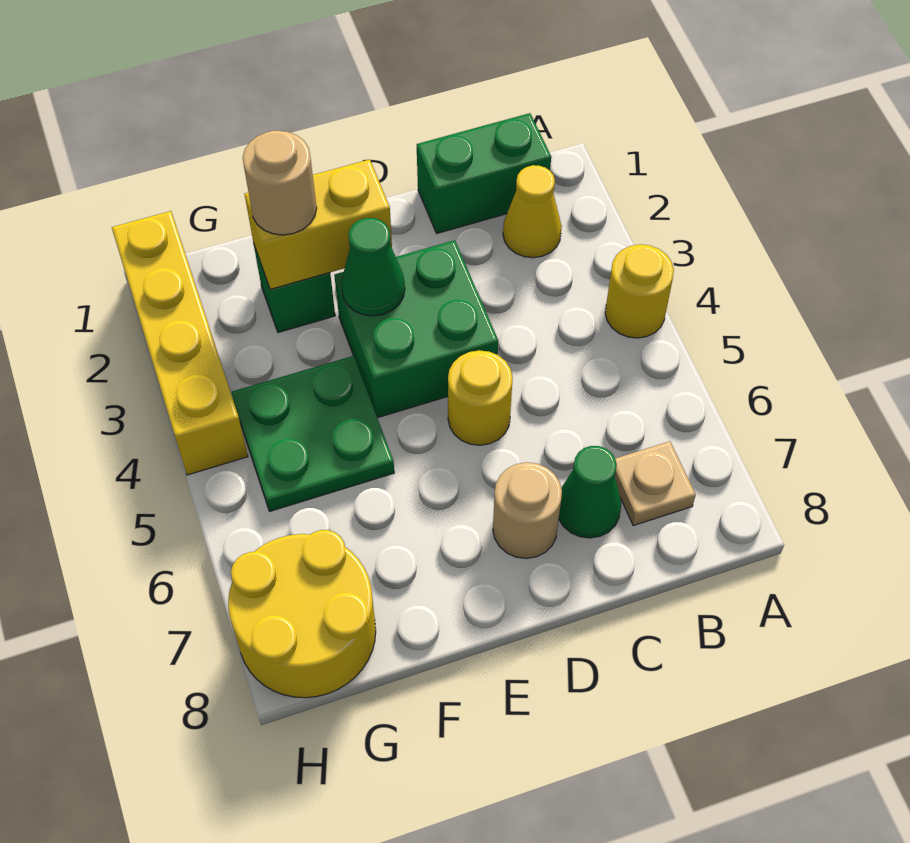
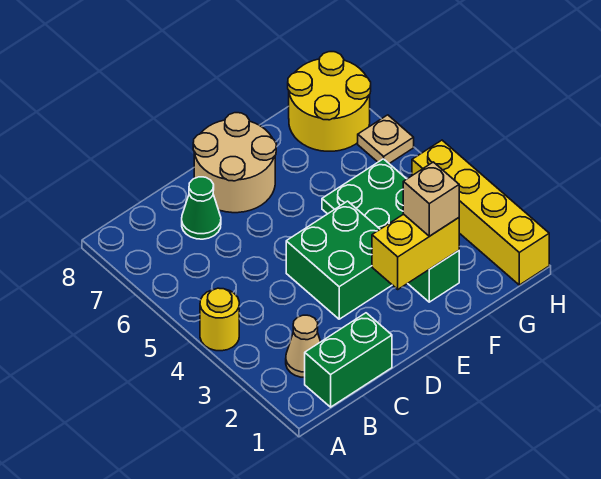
yellow 1x1 cone [503,165,562,258] -> tan 1x1 cone [286,315,320,378]
tan 1x1 plate [615,441,696,526] -> tan 1x1 plate moved to [358,115,414,164]
yellow 1x1 round brick [448,350,513,445] -> none
tan 1x1 round brick [493,462,562,558] -> tan 2x2 round brick [193,113,276,213]
green 1x1 cone [341,218,405,316] -> none
tan 1x1 round brick [243,131,317,235] -> tan 1x1 brick [403,162,459,236]

